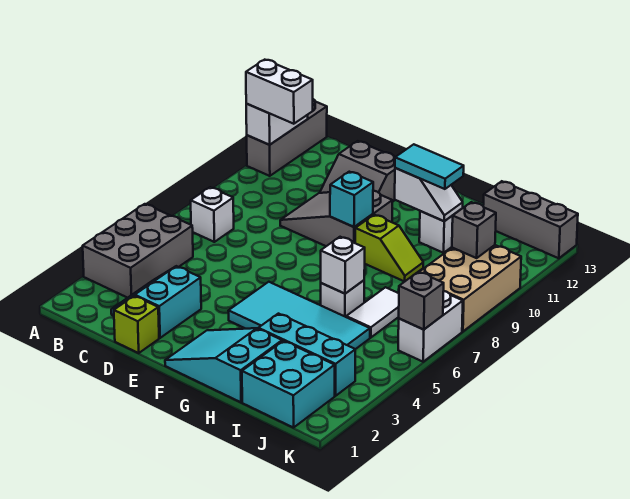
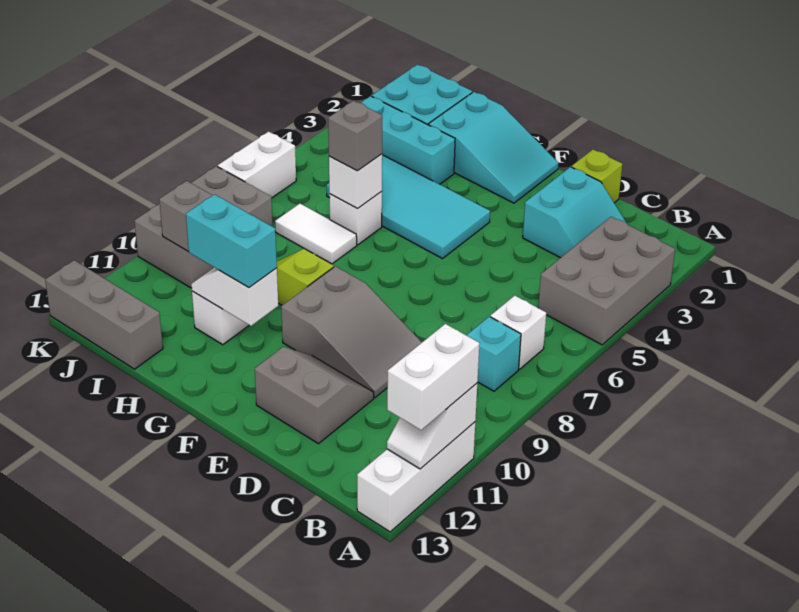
grey 1x3 brick [247,99,327,176] -> white 1x3 brick [357,422,475,532]
white 1x2 brick [246,60,313,124] -> white 1x2 brick turned to [387,324,479,430]
cyan 1x1 brick [330,172,373,227] -> cyan 1x1 brick moved to [466,317,521,391]
cyan 1x2 tile [395,144,464,189] -> cyan 1x2 brick [186,194,277,288]
white 1x2 tile [346,287,399,338] -> white 1x2 tile turned to [275,204,357,264]
tan 2x3 brick [420,245,521,331] -> grey 2x3 brick [134,166,273,288]
grey 1x1 brick [399,272,444,330] -> grey 1x1 brick moved to [328,101,382,171]

